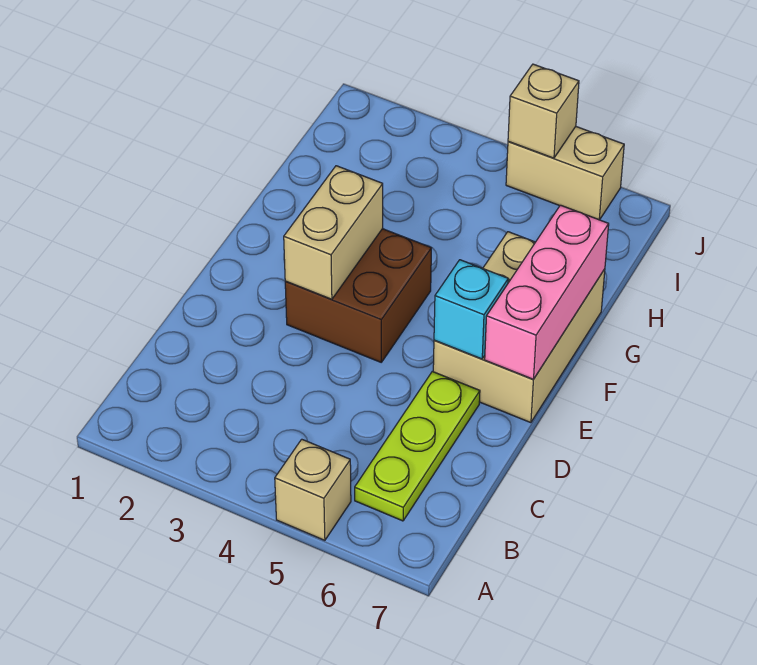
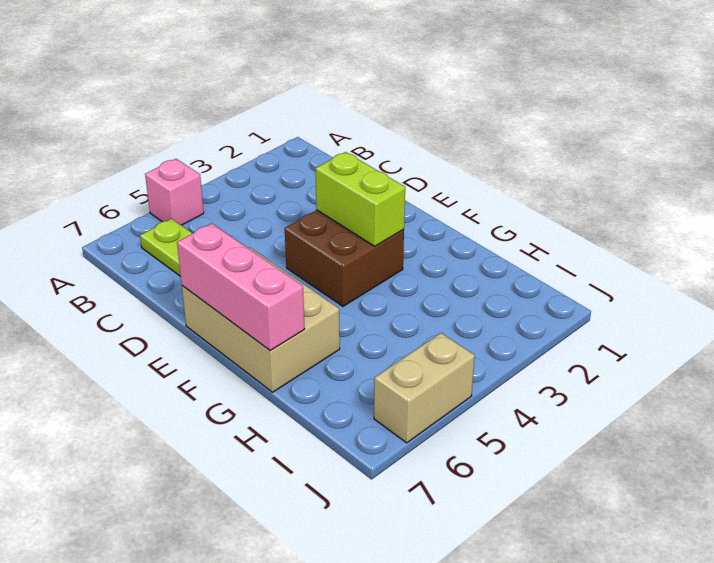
tan 1x1 brick [275,439,351,540] -> pink 1x1 brick [145,159,204,225]
tan 1x2 brick [284,166,383,299] -> lime 1x2 brick [315,152,405,246]
cyan 1x1 brick [434,260,508,359] -> none
tan 1x1 brick [508,64,579,158] -> none

